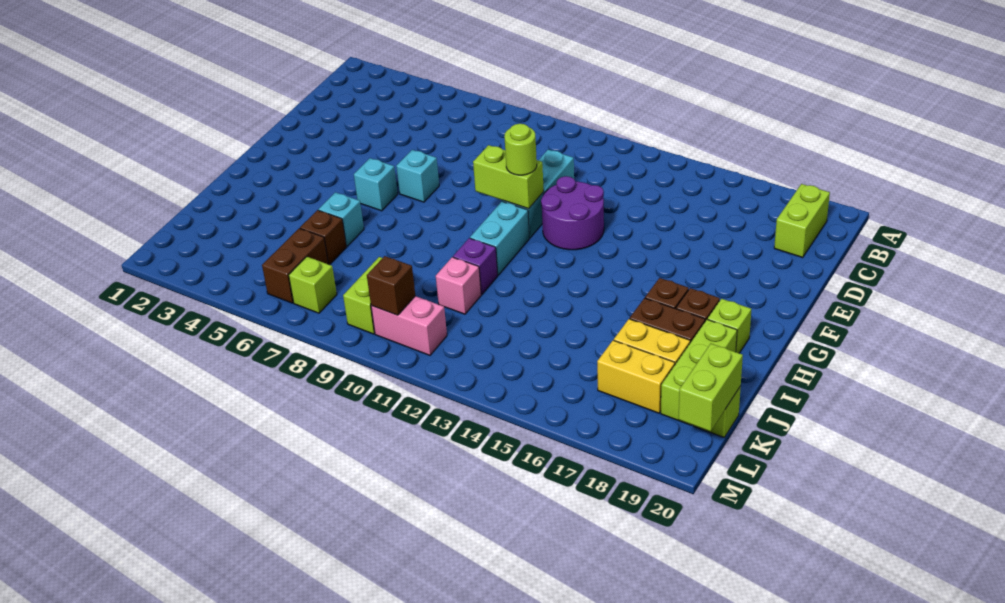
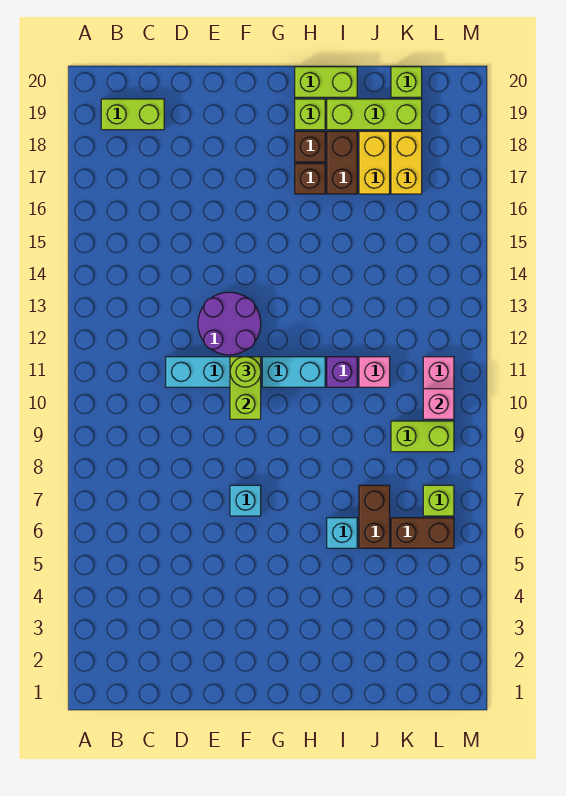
cyan 1x1 brick [354,158,398,211] -> none
brown 1x1 brick [300,210,347,265] -> brown 1x2 brick [359,485,390,548]
lime 1x2 brick [679,344,743,431] -> lime 1x2 brick moved to [295,67,357,97]
brown 1x1 brick [367,256,415,315] -> pink 1x1 brick [423,389,454,419]

